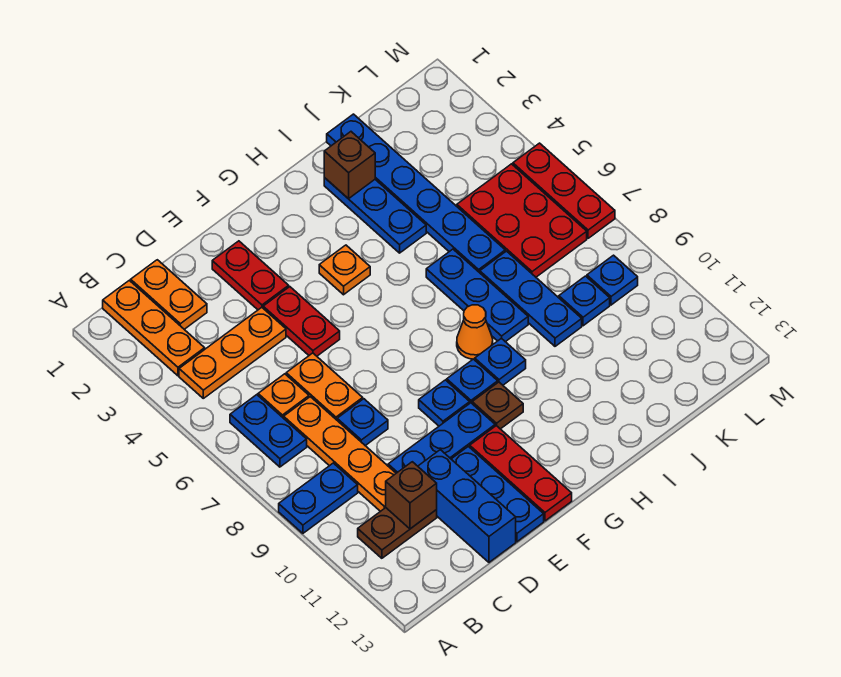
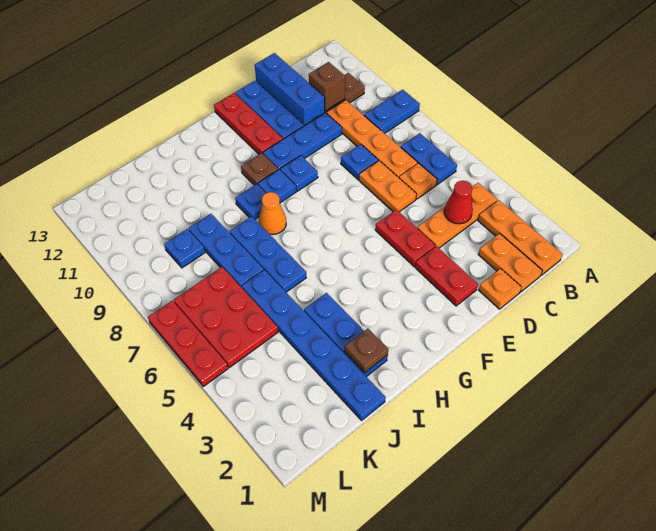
none -> red 1x1 cone [444,181,473,224]
orange 1x1 plate [319,245,370,295] -> orange 1x1 plate moved to [479,269,521,309]
brown 1x1 brick [324,132,375,199] -> brown 1x1 plate [345,329,388,372]
blue 1x1 plate [587,255,638,305] -> none

